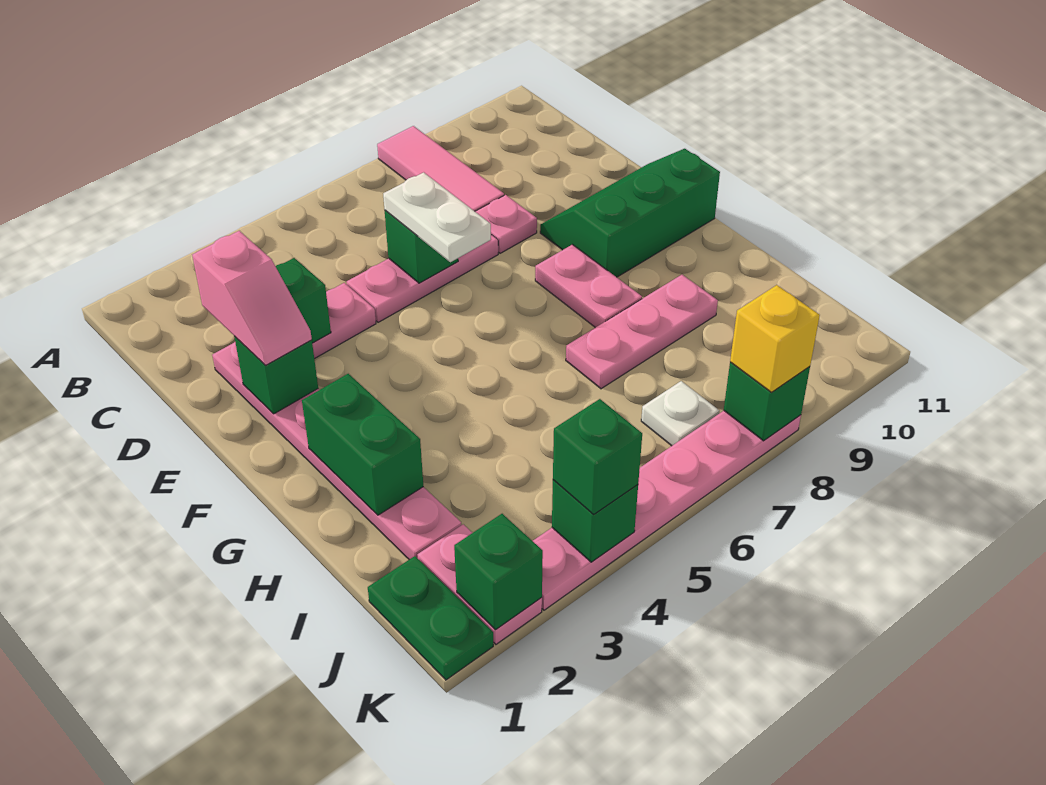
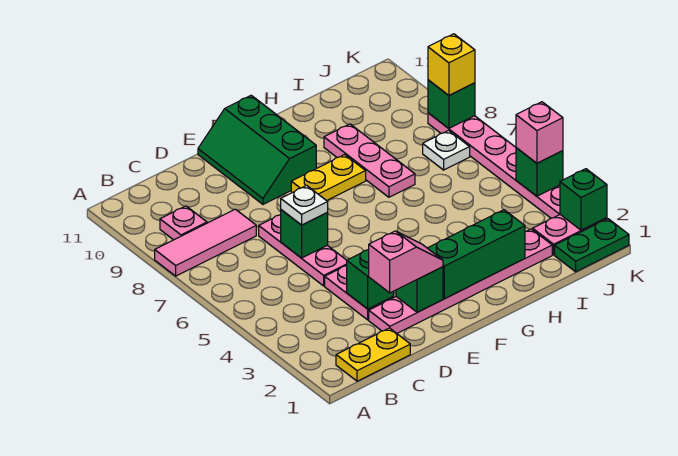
none -> yellow 1x2 plate [336,328,410,381]
white 1x2 plate [383,172,491,262] -> white 1x1 plate [281,185,328,225]
pink 1x1 plate [475,195,537,253] -> pink 1x1 plate moved to [160,206,207,240]
pink 1x2 plate [535,245,642,327] -> yellow 1x2 plate [291,155,366,201]
green 1x2 brick [302,374,423,515] -> green 1x3 brick [428,210,525,299]
green 1x1 brick [553,399,642,514] -> pink 1x1 brick [516,102,563,163]

